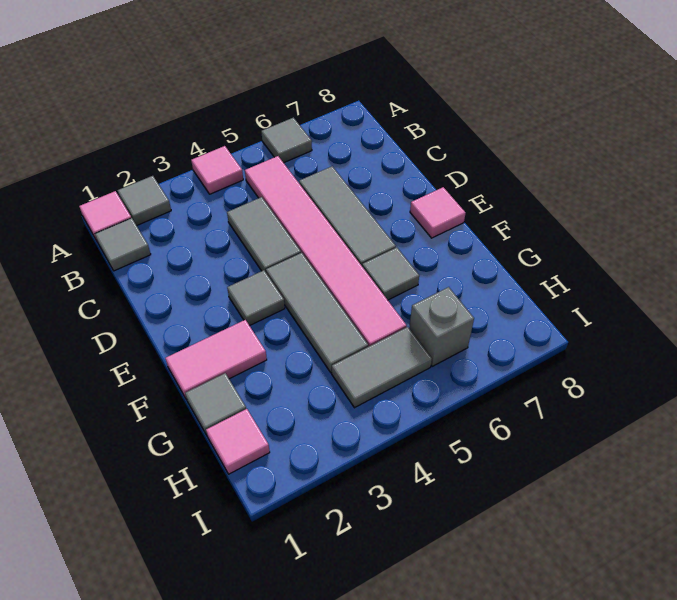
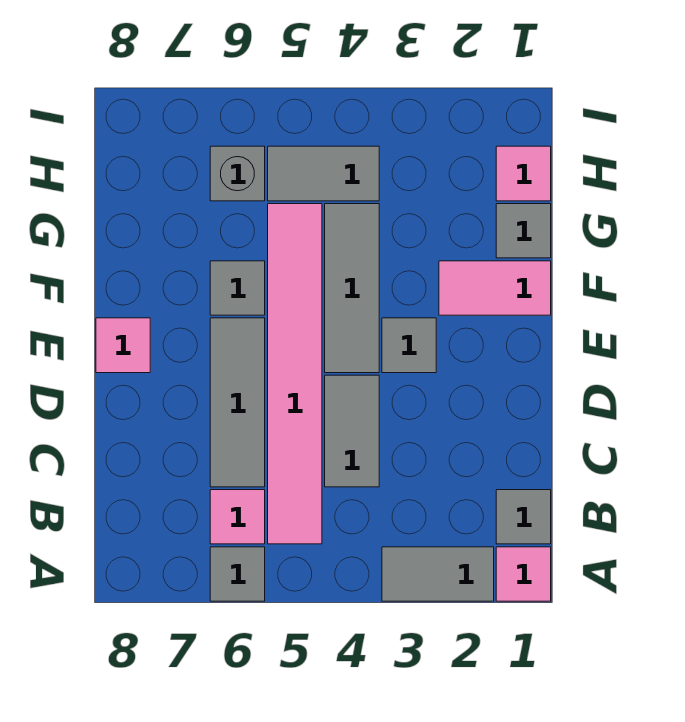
grey 1x1 tile [118,176,171,226] -> grey 1x2 tile [382,547,494,601]
pink 1x1 tile [191,146,243,194] -> pink 1x1 tile moved to [210,490,265,544]

